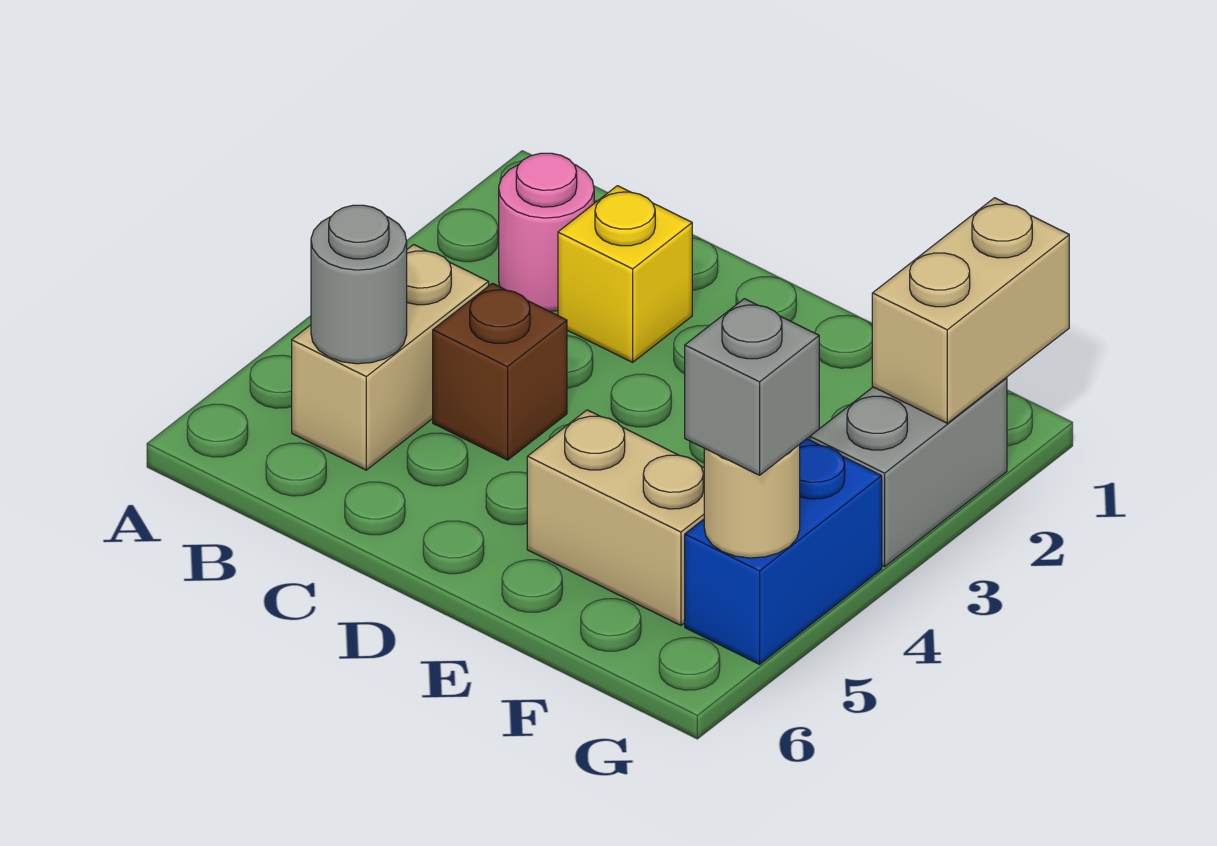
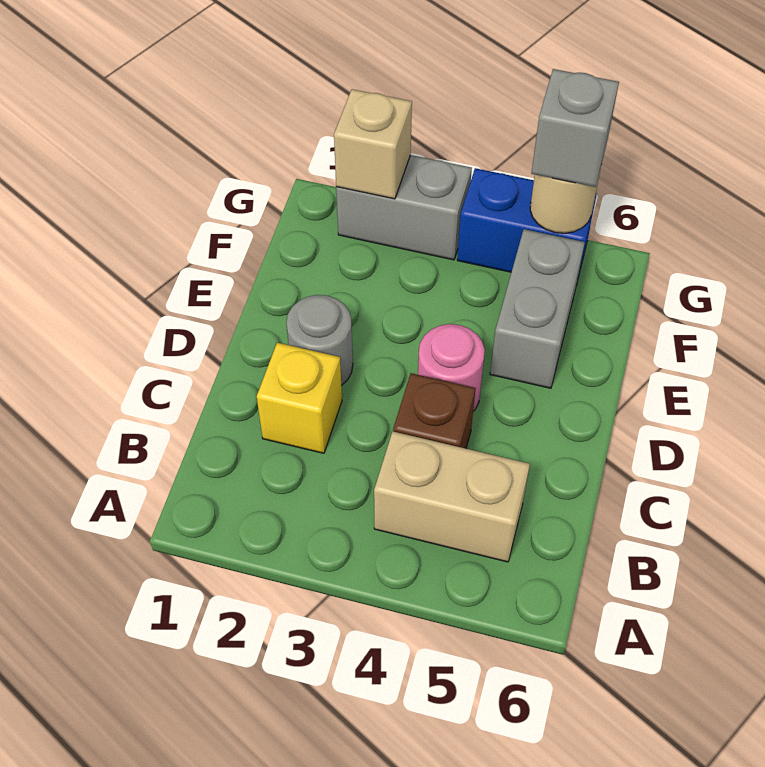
pink 1x1 round brick [499,153,594,311] -> pink 1x1 round brick moved to [418,324,485,411]
grey 1x1 round brick [311,205,407,364] -> grey 1x1 round brick moved to [286,295,353,386]
tan 1x2 brick [527,410,704,625] -> grey 1x2 brick [490,229,585,388]
tan 1x2 brick [872,198,1069,423] -> tan 1x1 brick [334,89,412,199]

